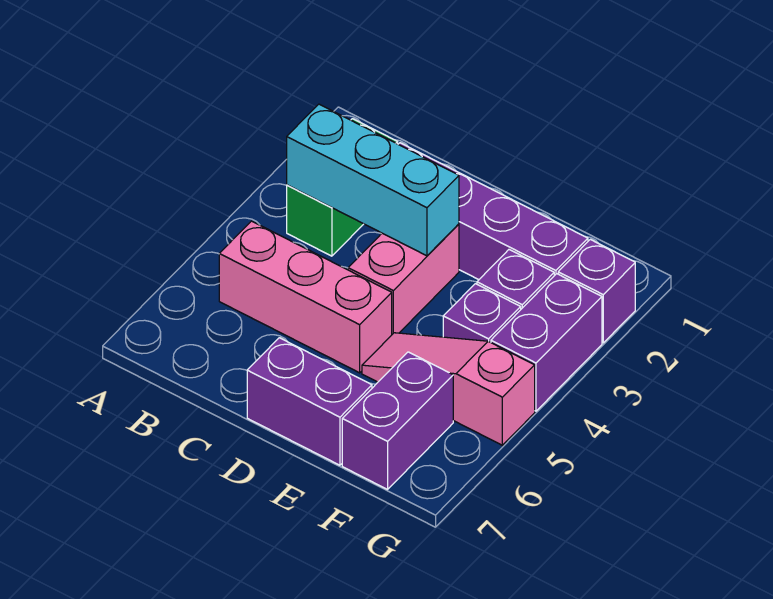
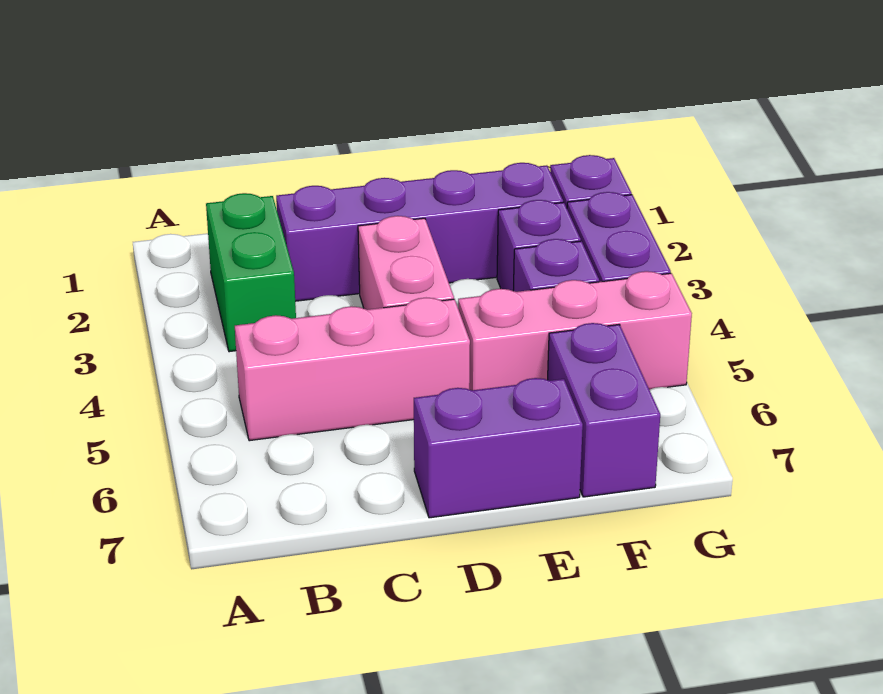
cyan 1x3 brick [287,104,459,256] -> none
pink 1x3 slope [362,333,535,445] -> pink 1x3 brick [458,271,692,390]

